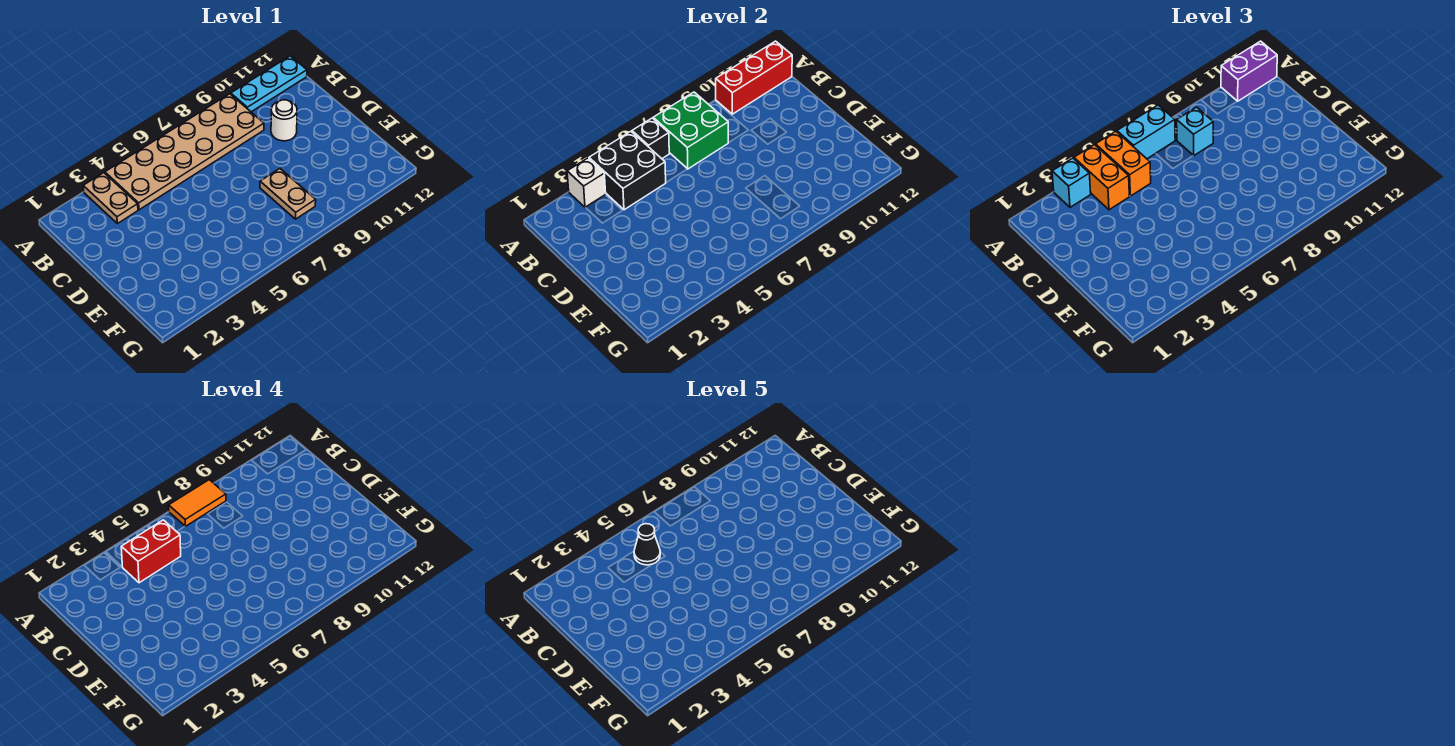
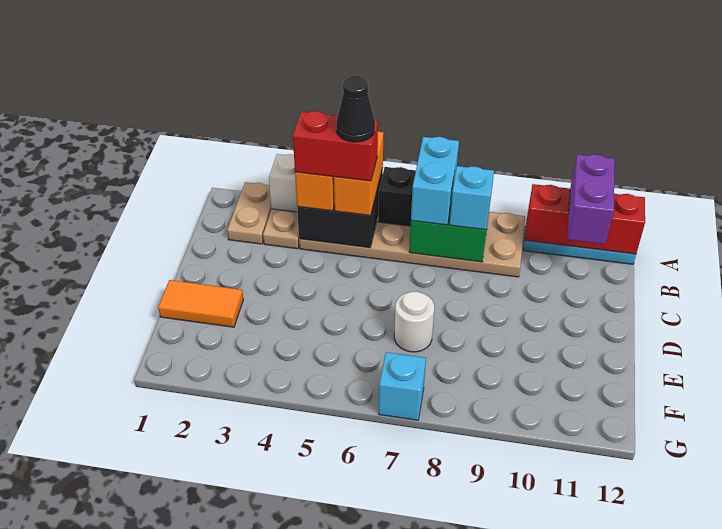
cyan 1x1 brick [1052,158,1091,207] -> cyan 1x1 brick moved to [379,352,426,420]
cyan 1x2 brick [1117,105,1175,159] -> cyan 1x2 brick turned to [411,137,459,225]
orange 1x2 tile [169,480,226,526] -> orange 1x2 tile moved to [158,280,243,327]
purple 1x2 brick [1221,41,1277,101] -> purple 1x2 brick turned to [567,154,615,244]
white 1x1 round brick [271,100,297,141] -> white 1x1 round brick moved to [394,292,434,352]
tan 1x2 plate [260,169,316,219] -> tan 1x2 plate moved to [227,182,271,244]

